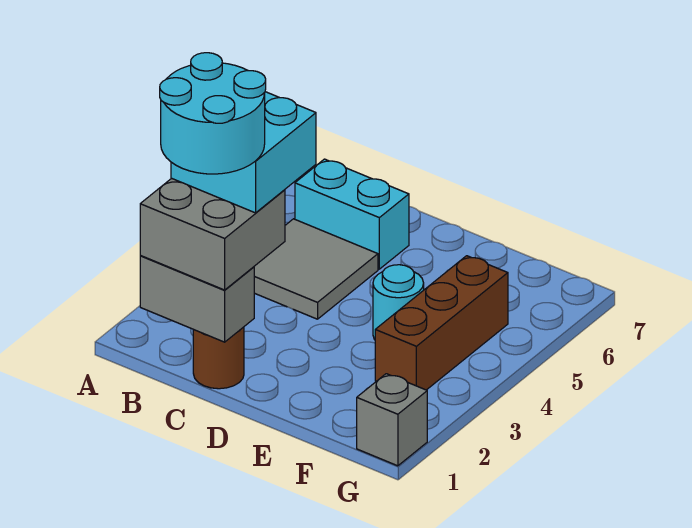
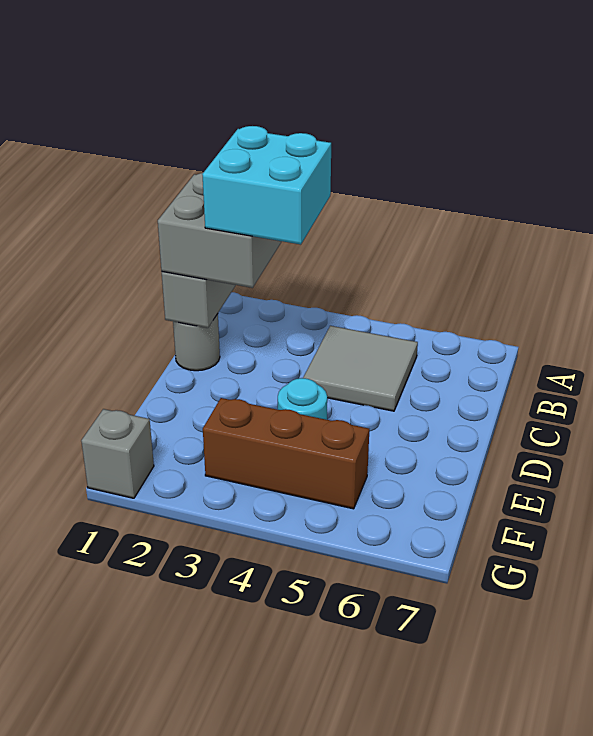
cyan 2x2 round brick [160,53,266,174] -> none
cyan 1x2 brick [295,159,409,269] -> none
brown 1x1 round brick [193,327,244,389] -> grey 1x1 round brick [173,314,220,371]

